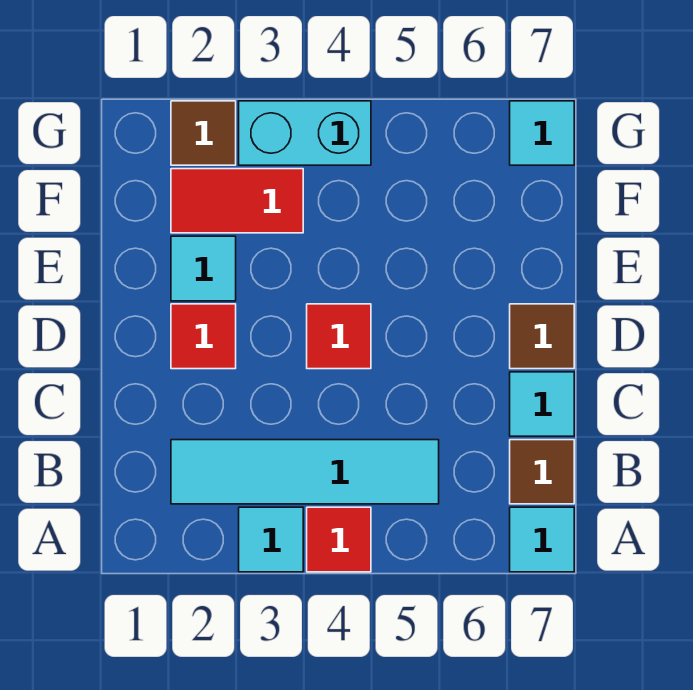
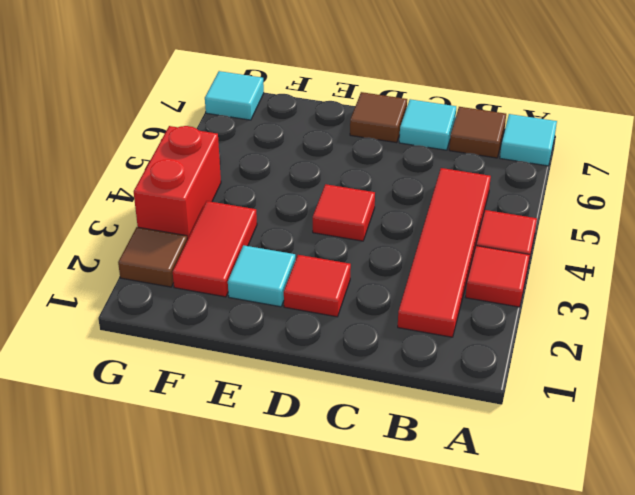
cyan 1x1 tile [239,507,303,572] -> red 1x1 tile [466,246,530,307]
cyan 1x4 tile [171,440,439,504] -> red 1x4 tile [398,168,491,337]
cyan 1x2 brick [239,101,371,165] -> red 1x2 brick [134,126,221,240]

